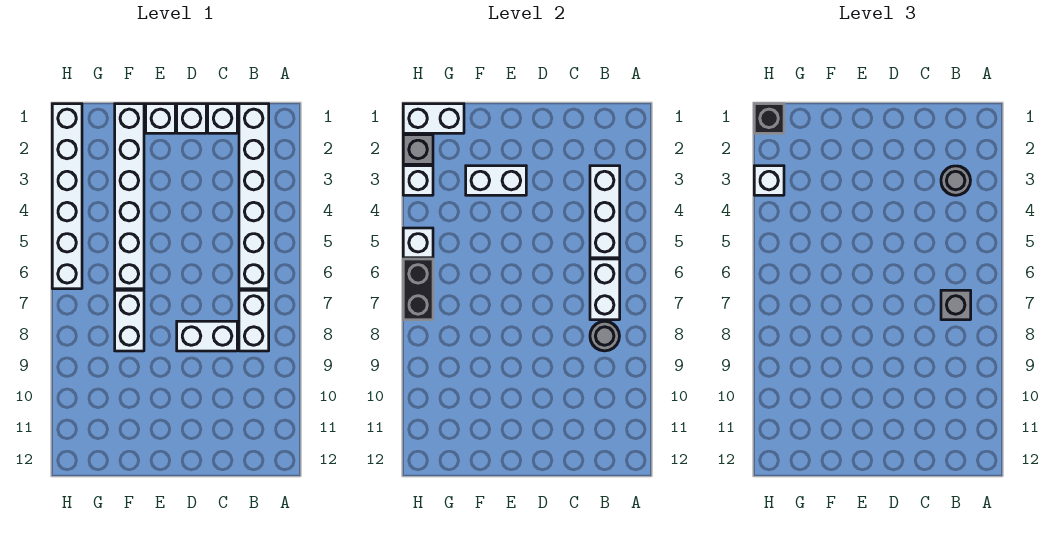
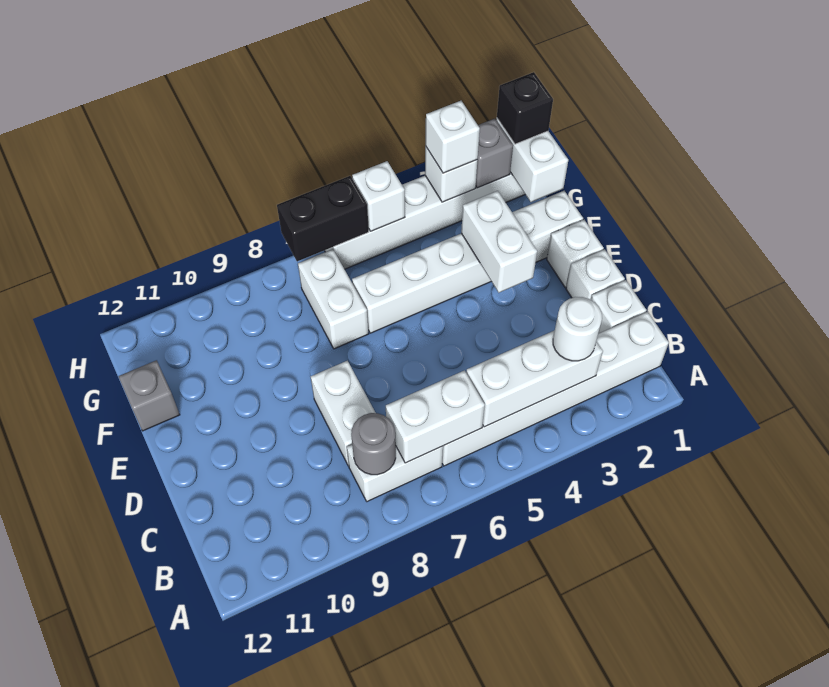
grey 1x1 round brick [941,166,970,195] -> white 1x1 round brick [553,297,602,361]
grey 1x1 brick [941,290,971,320] -> grey 1x1 brick moved to [118,360,180,431]
white 1x2 brick [115,290,144,351] -> white 1x2 brick turned to [298,249,369,349]

